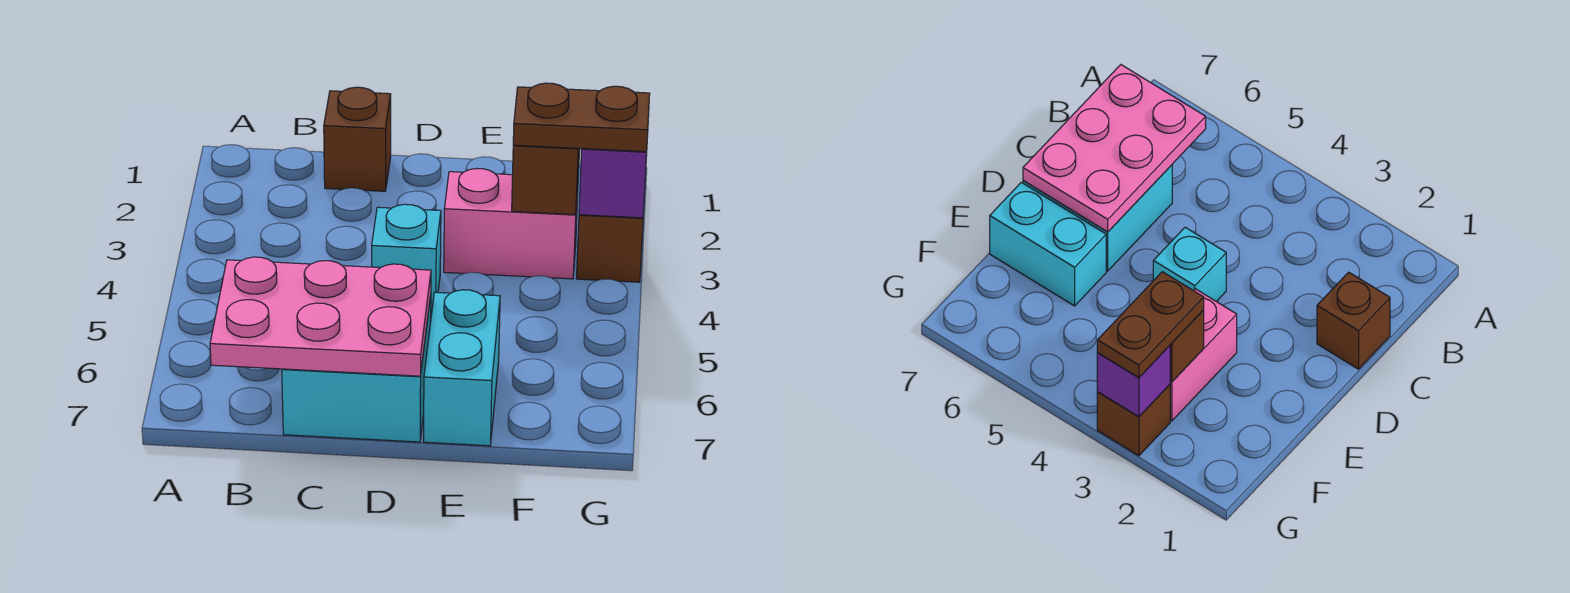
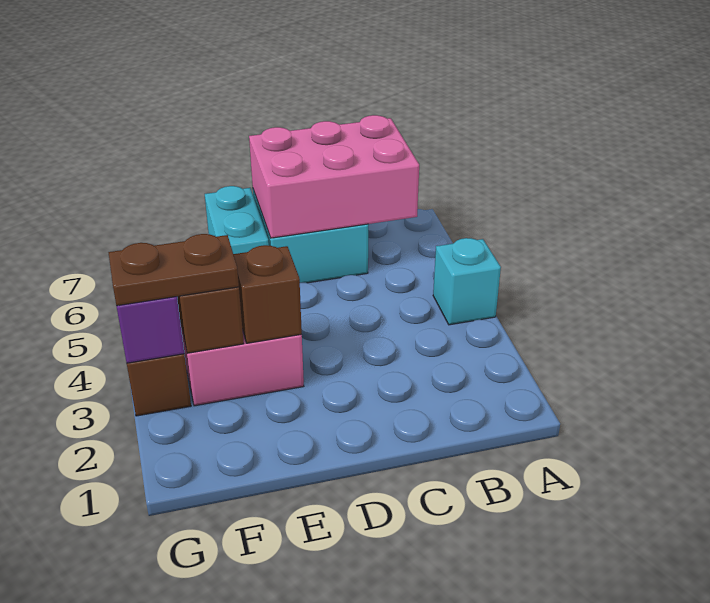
pink 2x3 plate [210,257,431,376] -> pink 2x3 brick [249,115,419,238]
brown 1x1 brick [324,87,391,191] -> brown 1x1 brick moved to [233,245,302,343]
cyan 1x1 brick [372,204,441,313] -> cyan 1x1 brick moved to [433,238,501,325]

